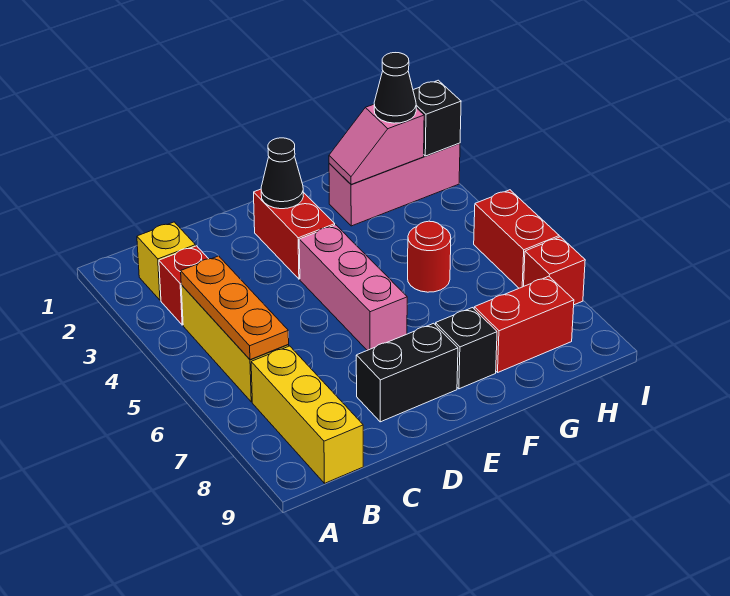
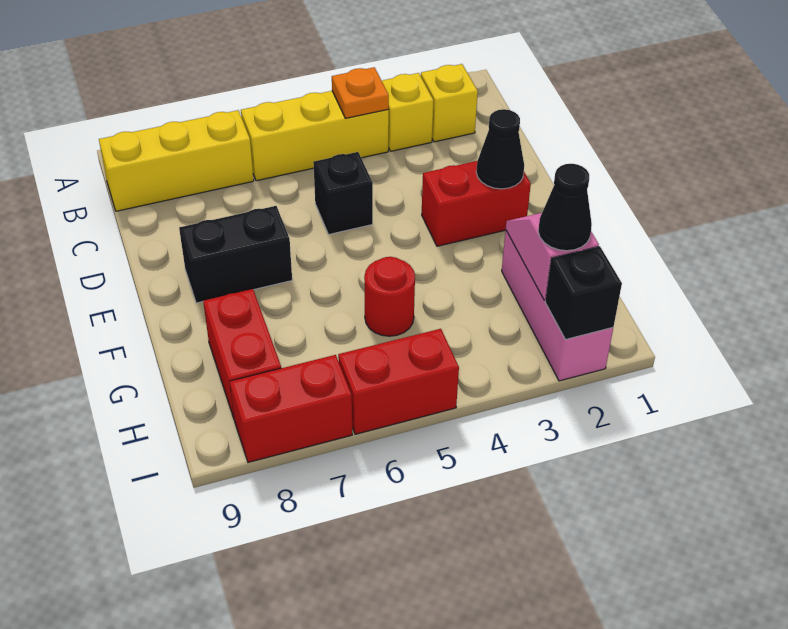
red 1x1 brick [159,246,208,325] -> yellow 1x1 brick [382,73,433,151]
orange 1x3 plate [181,256,289,360] -> orange 1x1 plate [332,67,389,118]
black 1x2 brick [356,323,458,422] -> black 1x2 brick turned to [179,206,292,303]
pink 1x3 brick [299,225,407,350] -> none
black 1x1 brick [436,308,497,389] -> black 1x1 brick moved to [313,152,373,234]
red 1x1 brick [524,237,585,305] -> red 1x2 brick [230,355,352,462]

